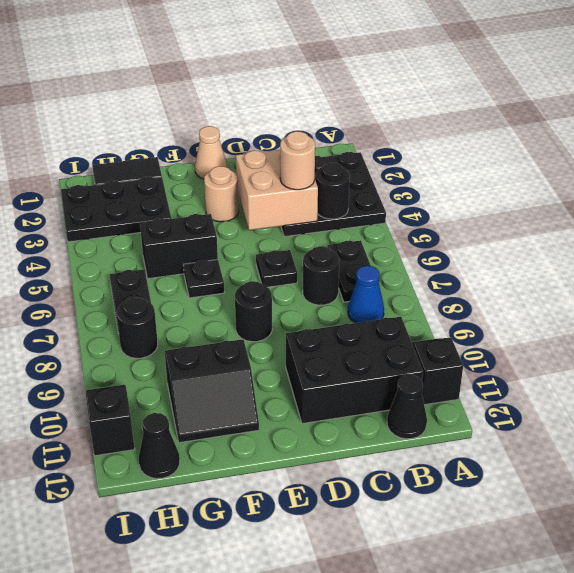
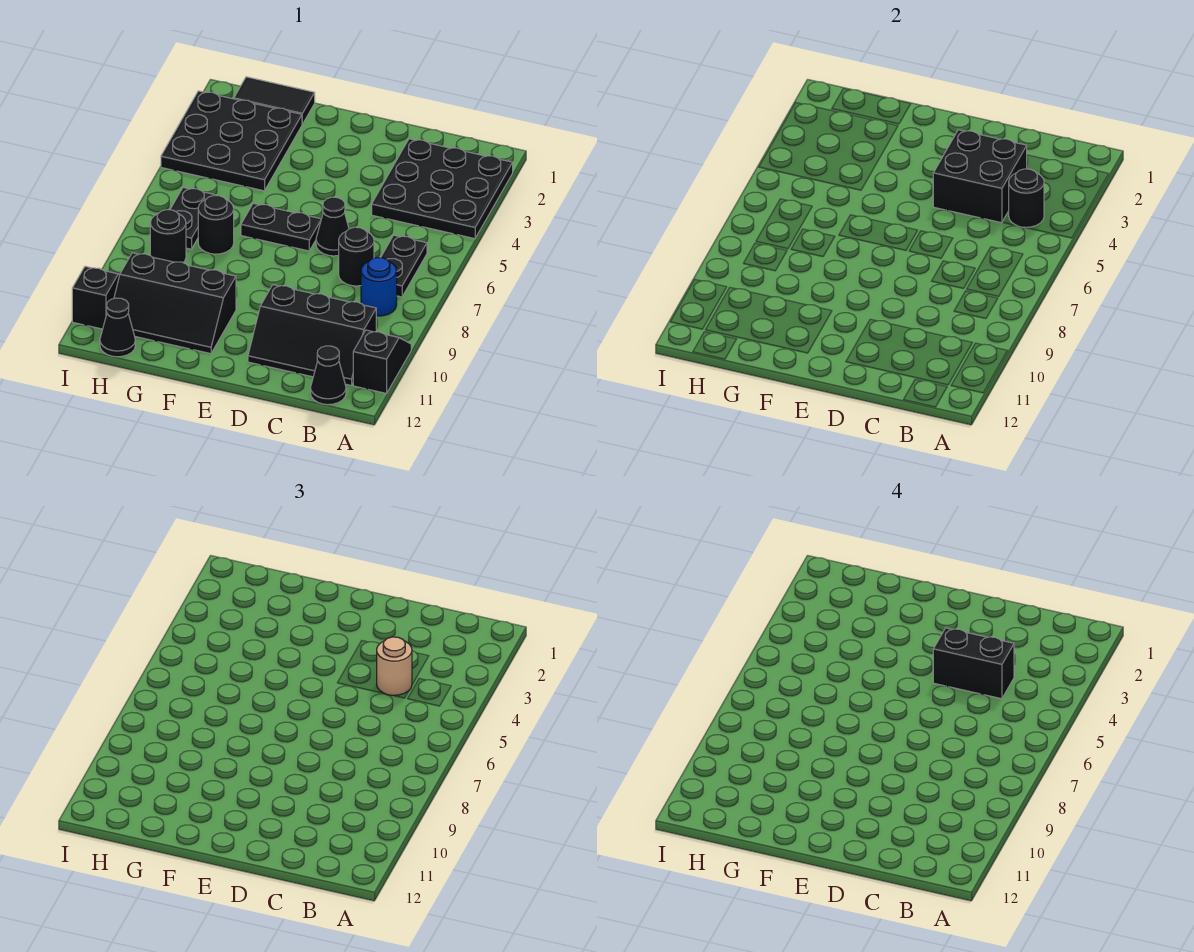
blue 1x1 cone [348,266,384,323] -> blue 1x1 round brick [361,257,397,316]
black 2x3 brick [286,317,423,424] -> black 2x3 slope [248,285,376,386]
tan 2x2 brick [236,150,318,230] -> black 2x2 brick [933,130,1027,223]
black 1x1 plate [256,250,297,287] -> black 1x1 cone [316,197,349,256]
tan 1x1 cone [195,126,227,179] -> none
tan 1x1 round brick [204,166,239,222] -> none
black 1x1 round brick [235,281,272,342] -> black 1x1 round brick moved to [198,196,234,254]
black 1x2 brick [140,214,218,279] -> black 1x2 brick moved to [933,628,1014,699]
black 1x1 plate [183,260,224,298] -> black 1x2 plate [241,203,321,251]
black 2x2 slope [165,339,259,443] -> black 2x3 slope [114,253,236,354]
black 2x3 plate [61,177,171,242] -> black 3x3 plate [161,91,302,191]

